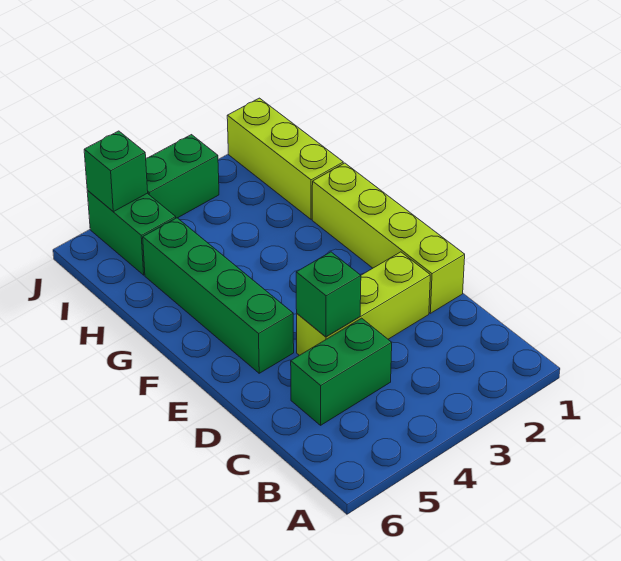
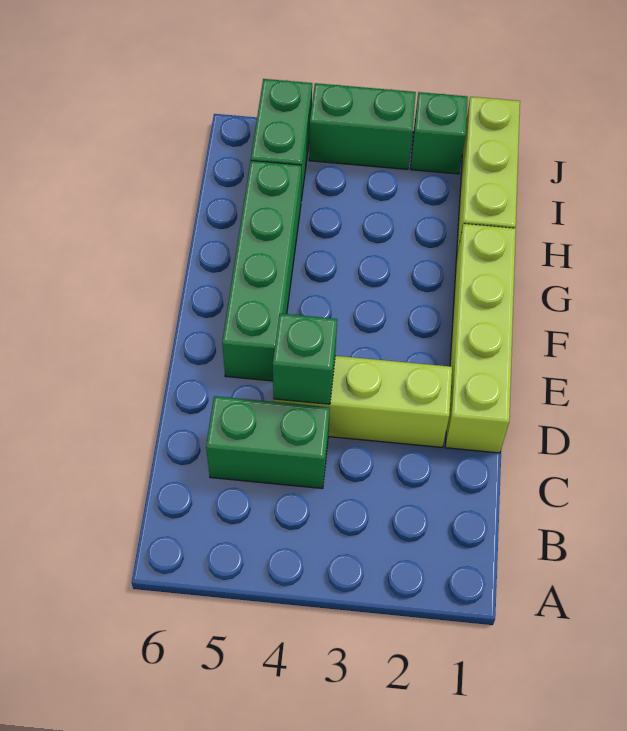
green 1x1 brick [84,131,148,212] -> green 1x1 brick moved to [411,92,468,174]

